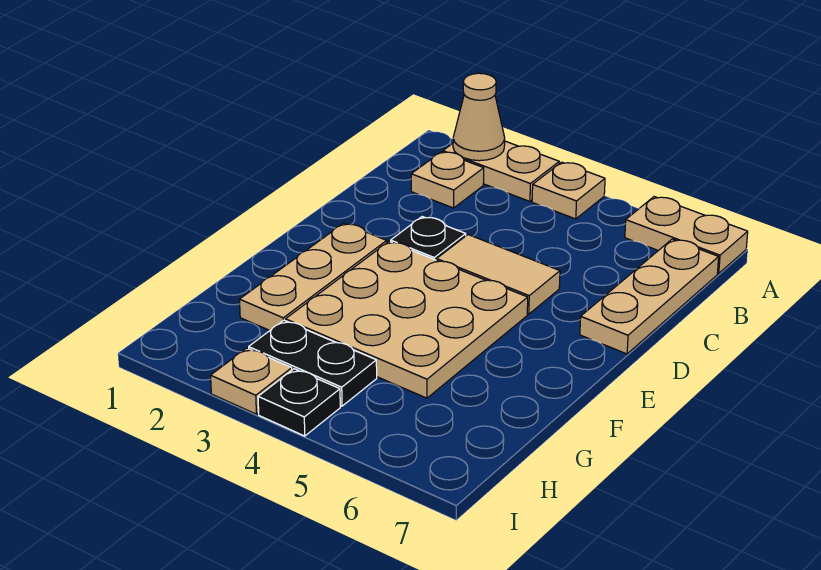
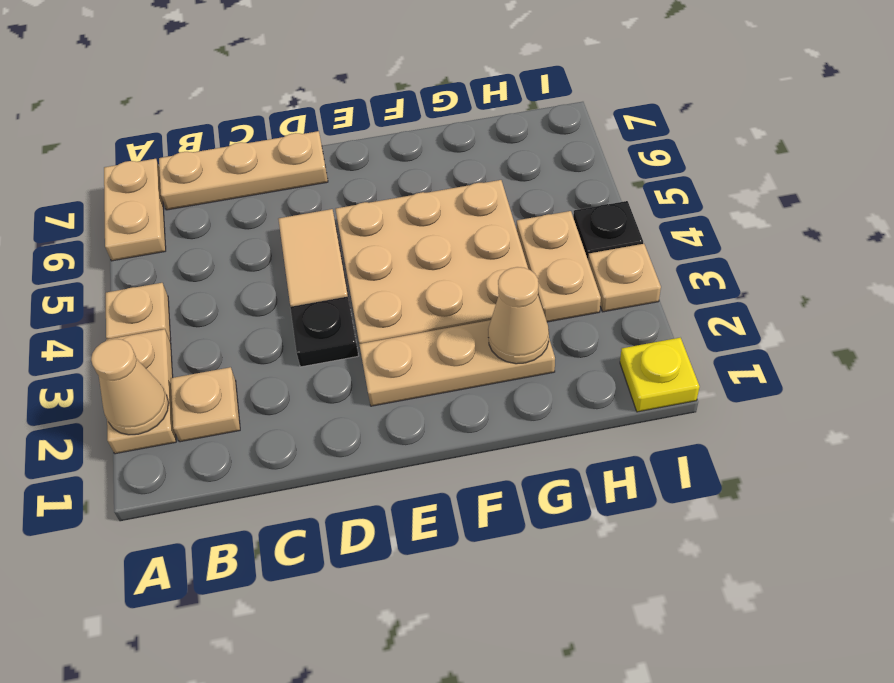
none -> tan 1x1 cone [488,267,549,364]
black 1x2 plate [249,320,377,406] -> tan 1x2 plate [517,211,601,322]
none -> yellow 1x1 plate [620,338,700,412]

